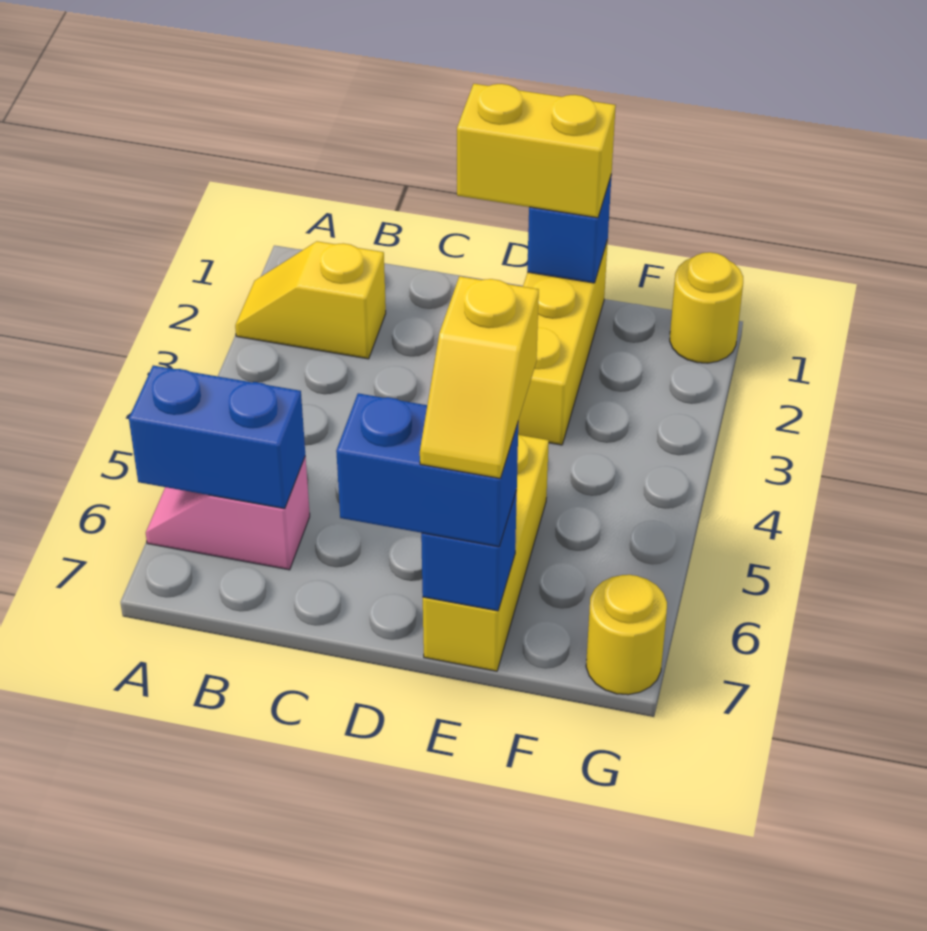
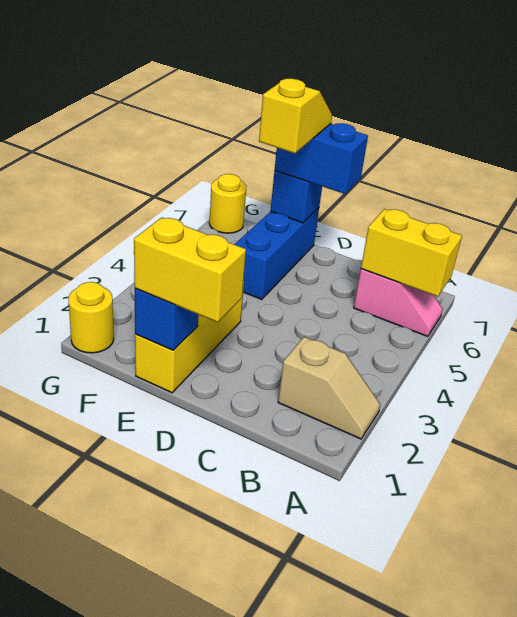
yellow 1x2 slope [235,241,386,359] -> tan 1x2 slope [278,337,380,439]
blue 1x2 brick [129,365,305,509] -> yellow 1x2 brick [361,209,462,297]
yellow 1x3 brick [423,435,549,671] -> blue 1x3 brick [234,208,319,299]

